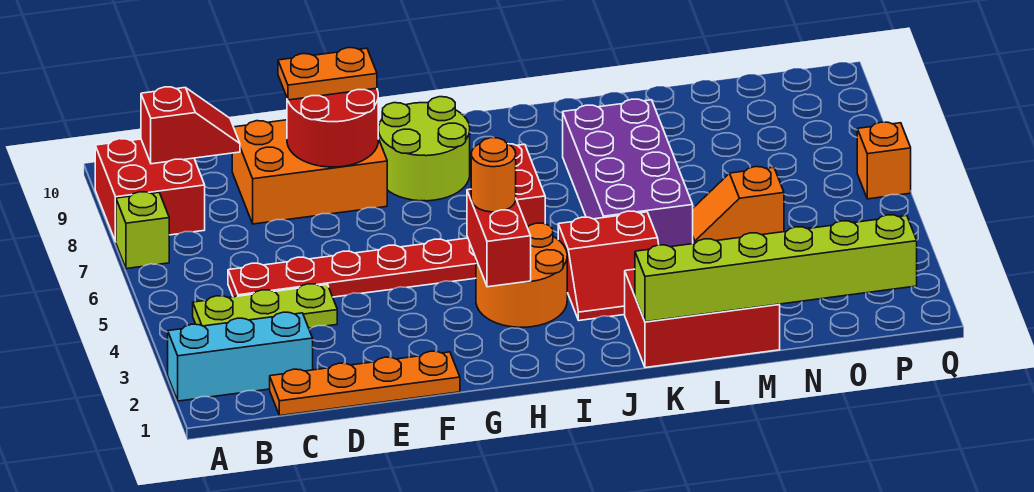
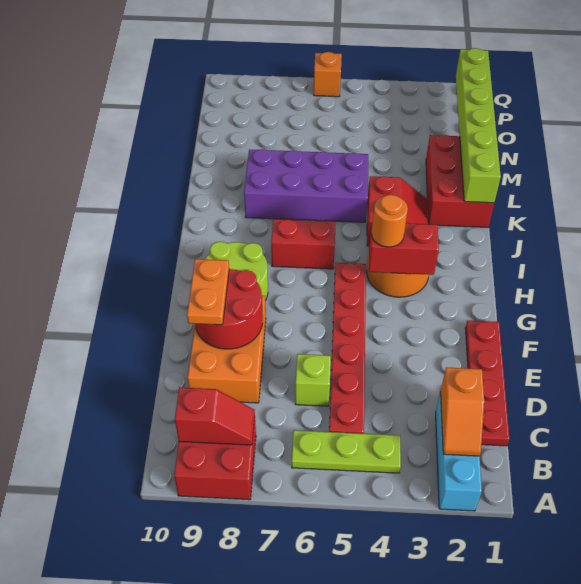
lime 1x1 brick [116,192,169,269] -> lime 1x1 brick moved to [295,354,331,406]
lime 1x3 plate [193,284,337,328] -> lime 1x3 plate turned to [292,430,401,473]
red 1x2 slope [141,87,240,164] -> red 1x2 slope turned to [175,387,255,445]
orange 1x4 plate [270,351,460,416] -> red 1x4 plate [465,321,509,446]
orange 1x2 slope [693,167,784,244] -> orange 1x2 slope moved to [441,367,484,456]

